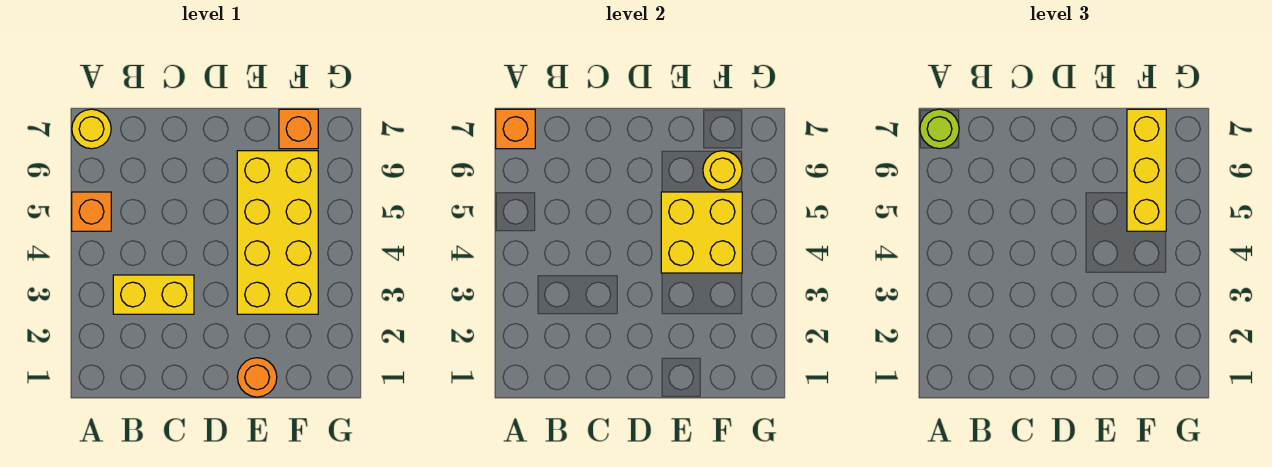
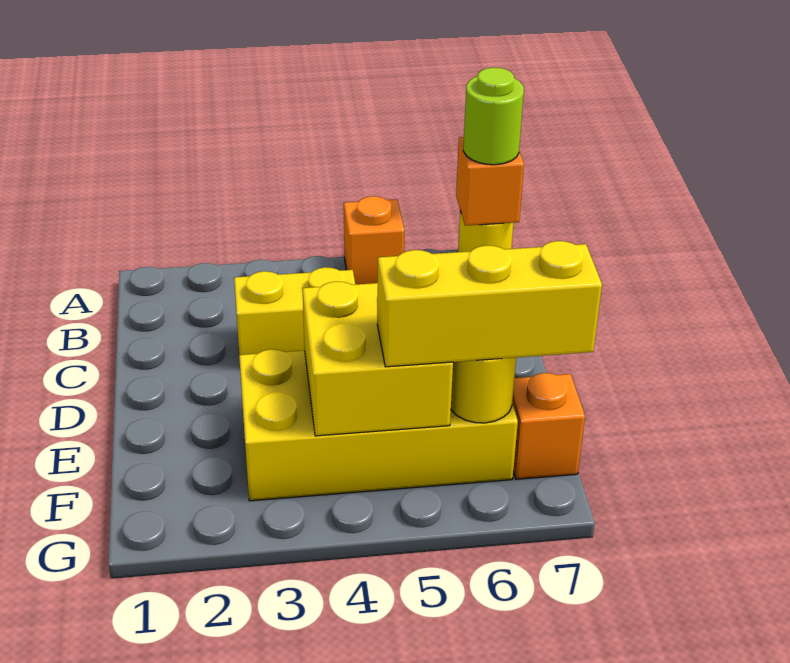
yellow 1x2 brick [113,275,194,314] -> yellow 1x2 brick turned to [234,267,355,355]
orange 1x1 round brick [237,358,277,397] -> none

